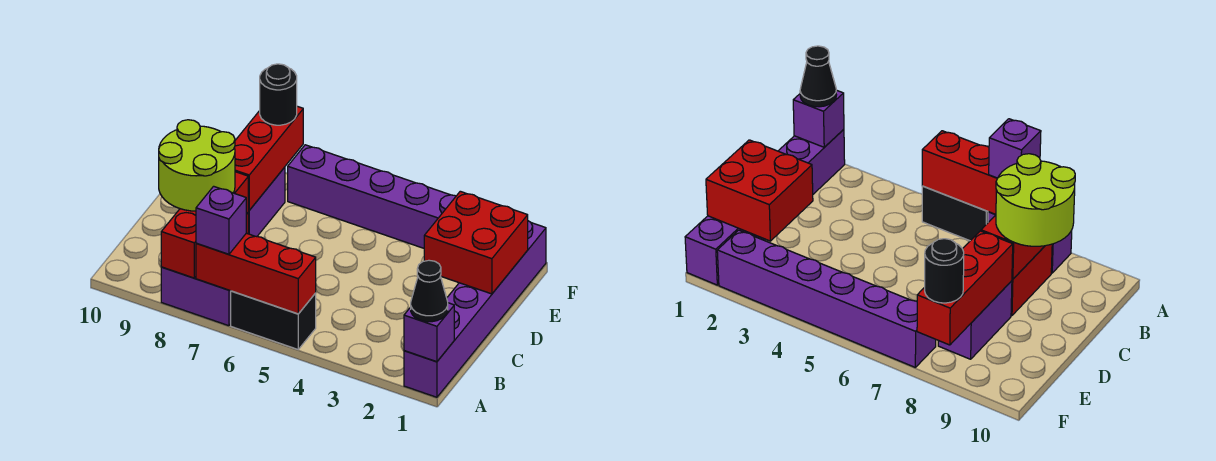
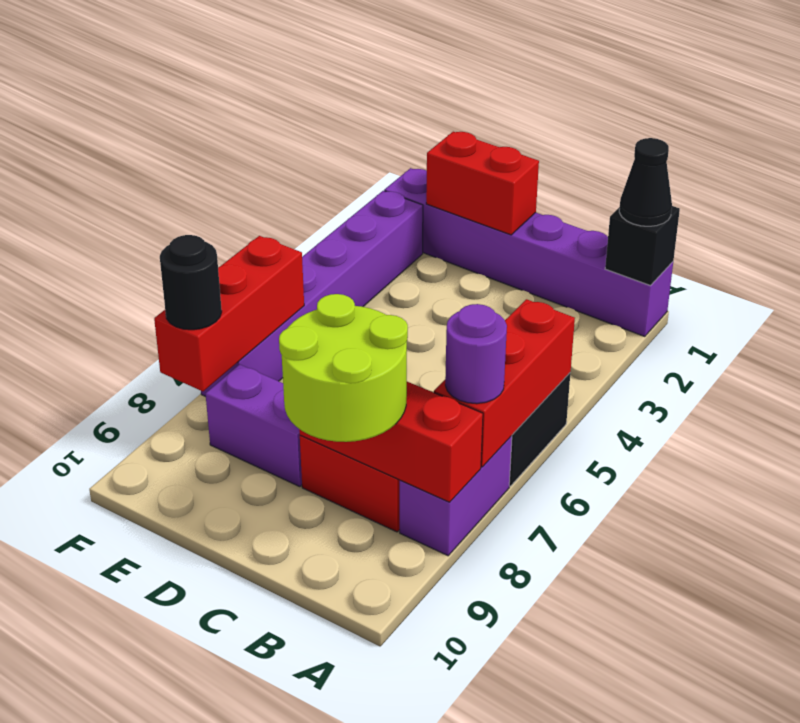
purple 1x1 brick [404,303,454,362] -> black 1x1 brick [605,206,680,286]
purple 1x1 brick [196,186,246,254] -> purple 1x1 round brick [445,304,507,404]
red 2x2 brick [424,191,528,294] -> red 1x2 brick [426,132,539,235]
red 1x3 brick [235,106,303,210] -> red 1x3 brick turned to [154,236,304,391]

